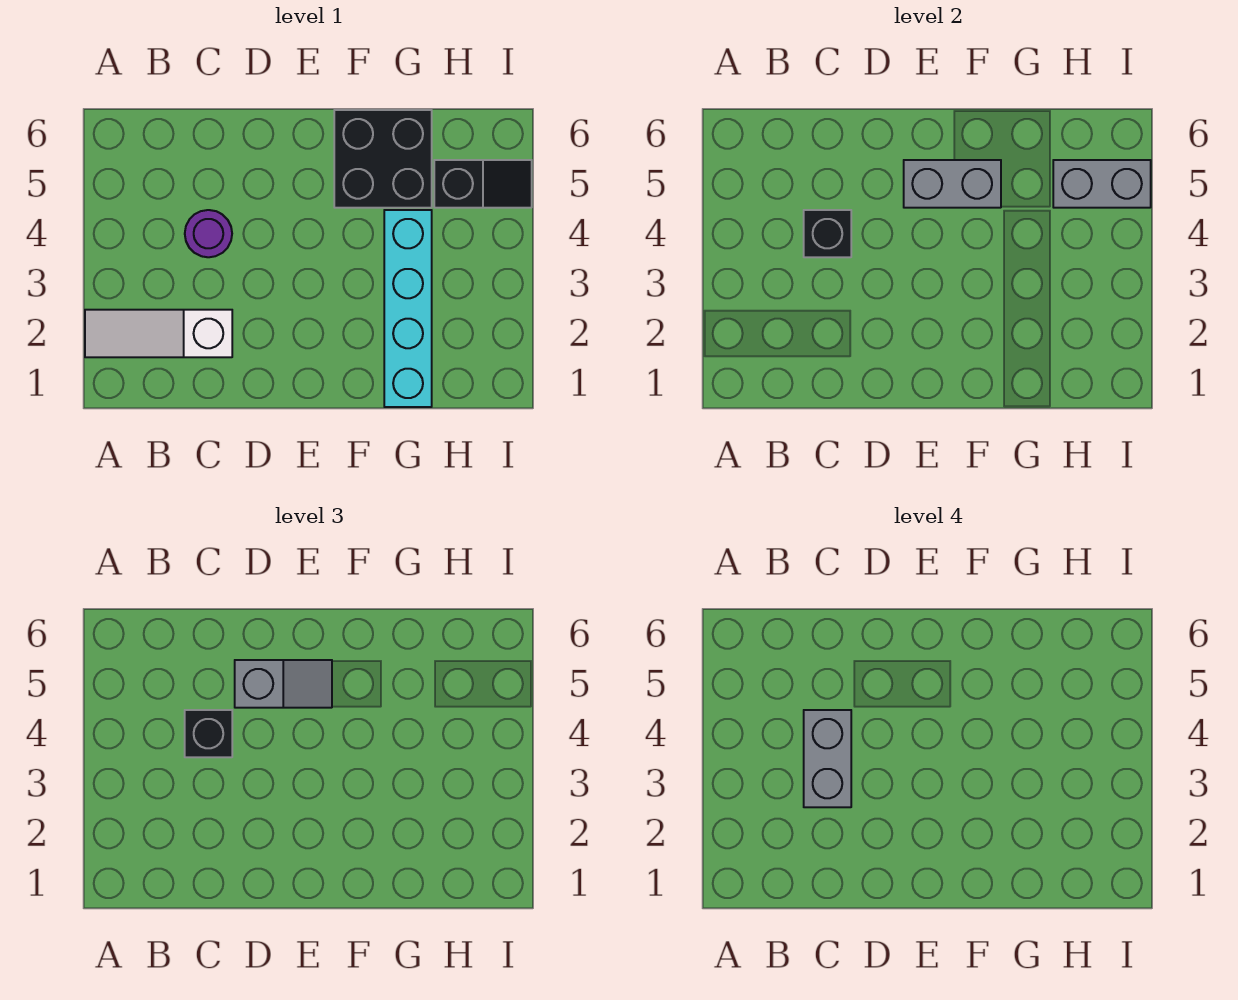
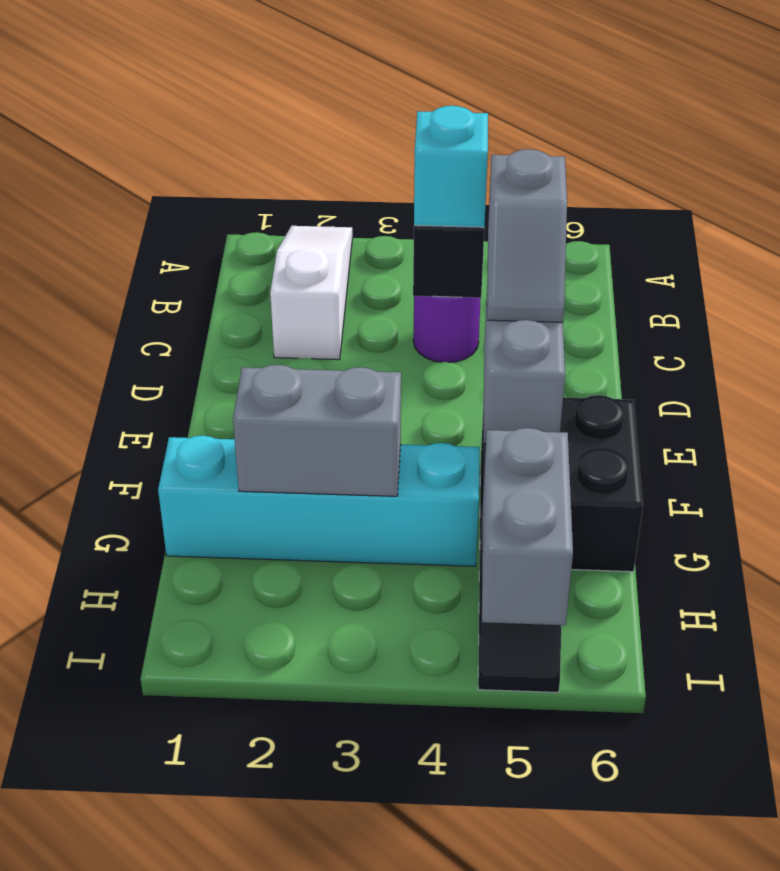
grey 1x2 brick [804,710,851,807] -> grey 1x2 brick moved to [233,365,401,496]
black 1x1 brick [185,710,232,757] -> cyan 1x1 brick [414,106,488,227]

